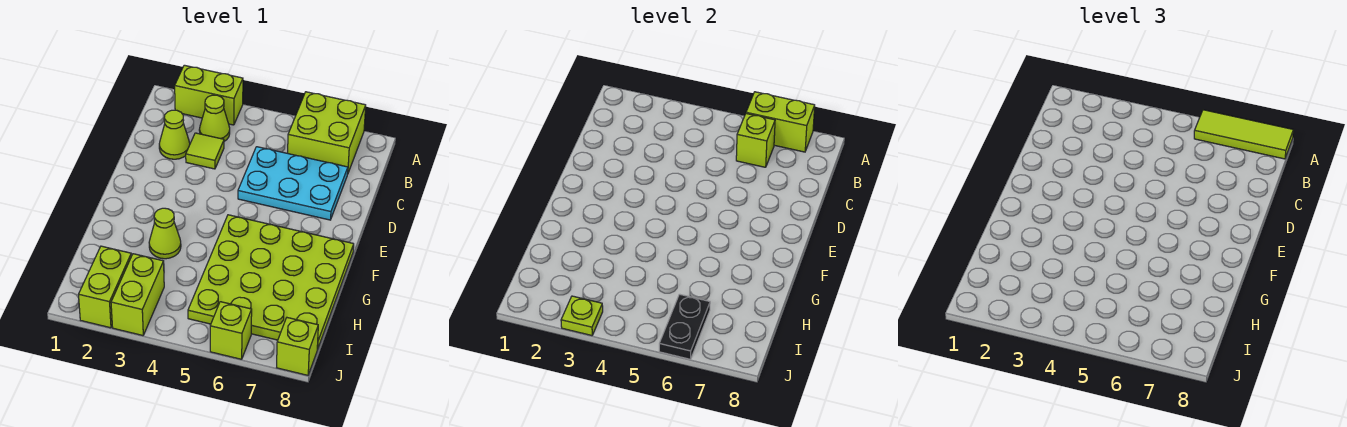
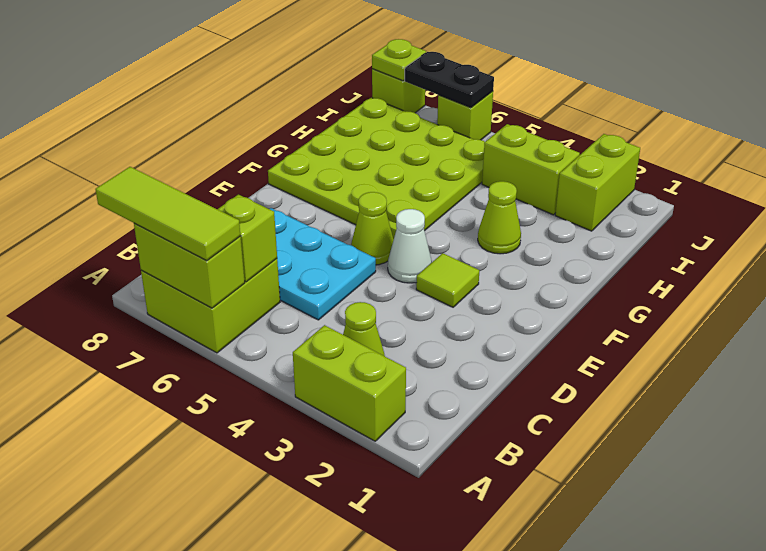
lime 1x1 cone [159,110,190,159] -> lime 1x1 cone moved to [351,192,394,265]
lime 1x1 tile [186,133,224,169] -> lime 1x1 tile moved to [416,253,479,307]
none -> white 1x1 cone [388,209,432,283]
lime 1x2 brick [111,254,164,335] -> lime 1x2 brick turned to [482,124,580,215]
black 1x2 plate [659,294,710,359] -> black 1x2 plate turned to [405,52,494,108]
lime 1x1 plate [561,296,603,335] -> lime 1x1 plate moved to [372,39,426,81]

